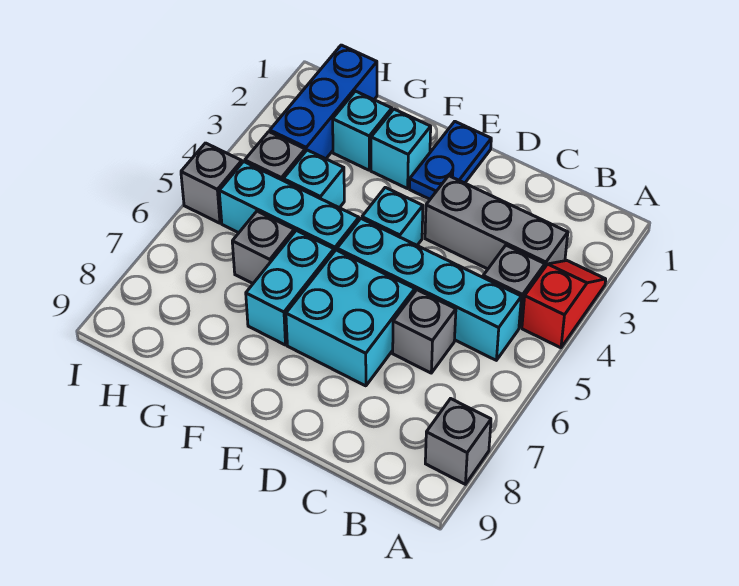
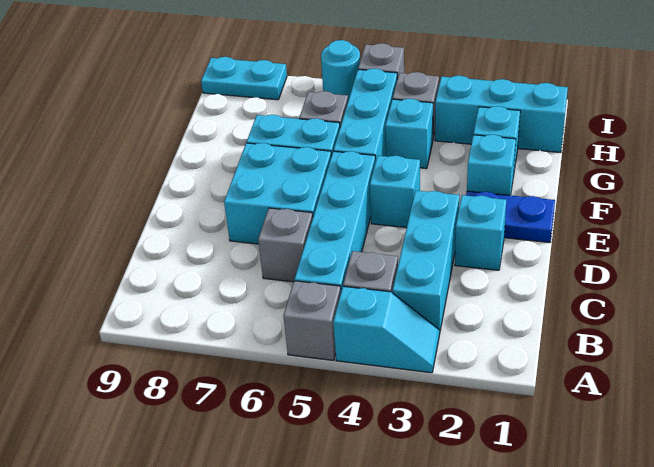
red 1x2 slope [522,261,606,348] -> cyan 1x2 slope [333,286,439,373]
grey 1x1 brick [425,399,491,484] -> grey 1x1 brick moved to [284,281,341,360]
grey 1x3 brick [425,176,568,269] -> cyan 1x3 brick [393,191,459,335]
none -> cyan 1x1 brick [455,195,506,270]
blue 1x3 brick [270,45,377,159] -> cyan 1x3 brick [435,76,568,153]
none -> cyan 1x1 round brick [321,40,360,100]
none -> cyan 1x2 plate [201,57,287,100]

